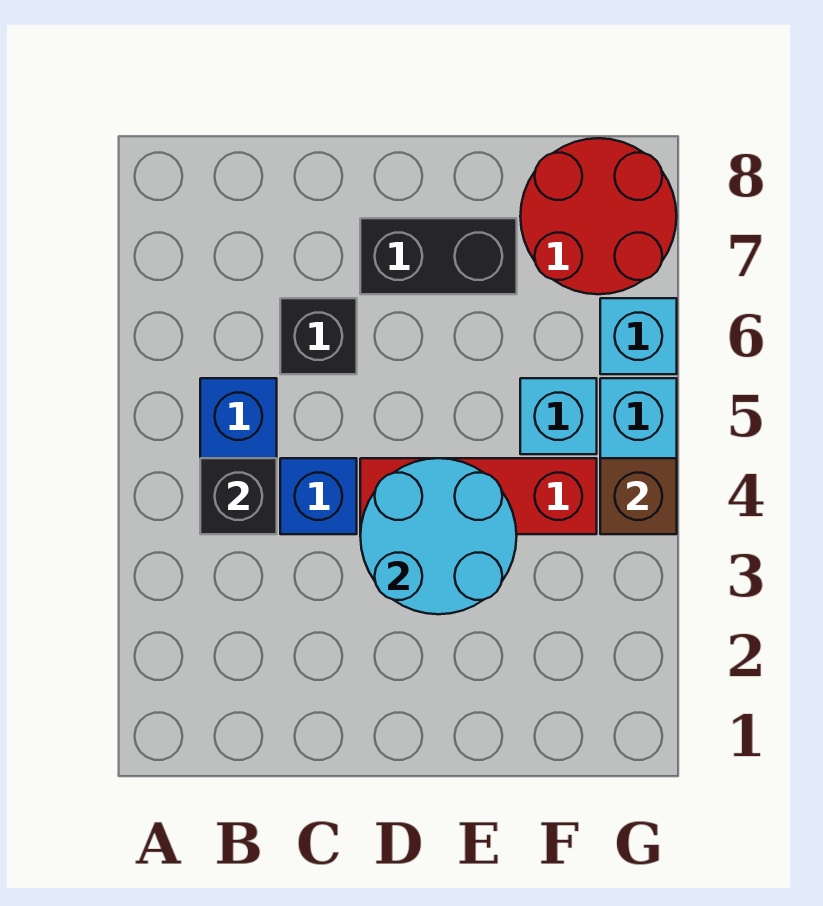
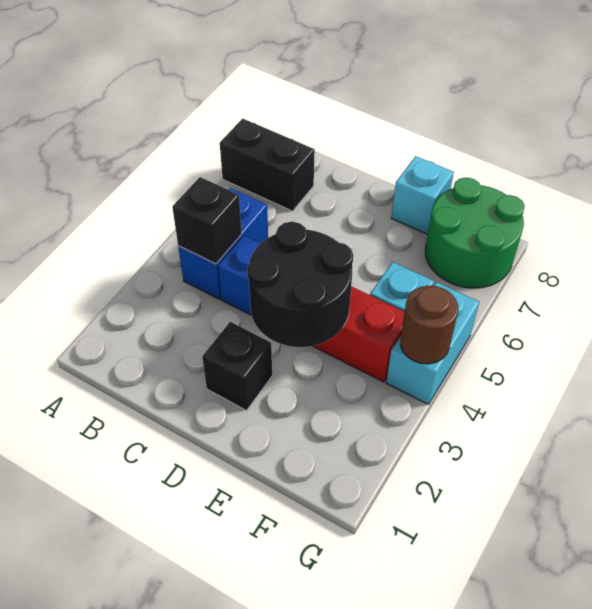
black 1x1 brick [280,298,357,374] -> black 1x1 brick moved to [202,322,272,410]
cyan 2x2 round brick [360,458,517,614] -> black 2x2 round brick [247,222,353,347]
black 1x2 brick [360,218,517,294] -> black 1x2 brick moved to [220,118,315,211]
red 2x2 round brick [520,138,677,294] -> green 2x2 round brick [425,178,525,288]
brown 1x1 brick [600,458,677,534] -> brown 1x1 round brick [400,286,458,364]
cyan 1x1 brick [600,298,677,374] -> cyan 1x1 brick moved to [391,156,454,234]

